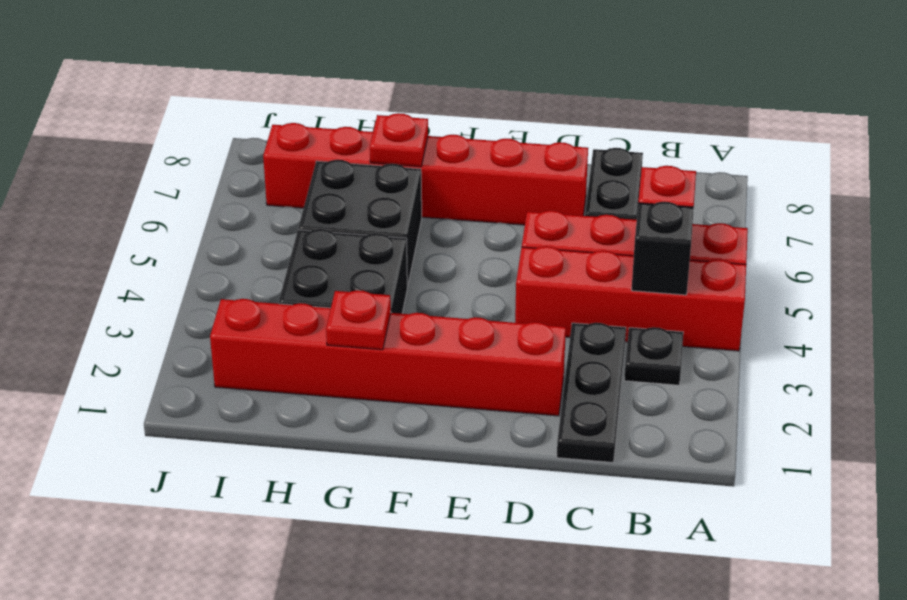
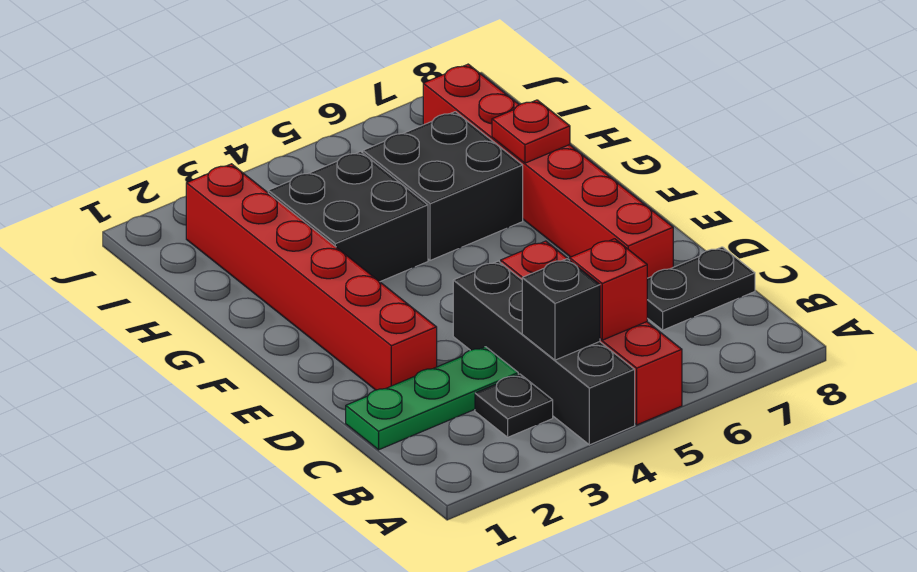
red 1x4 brick [515,246,746,351] -> black 1x4 brick [453,261,635,445]
black 1x3 plate [557,323,626,462] -> green 1x3 plate [346,347,518,450]
red 1x1 plate [326,290,391,350] -> none

